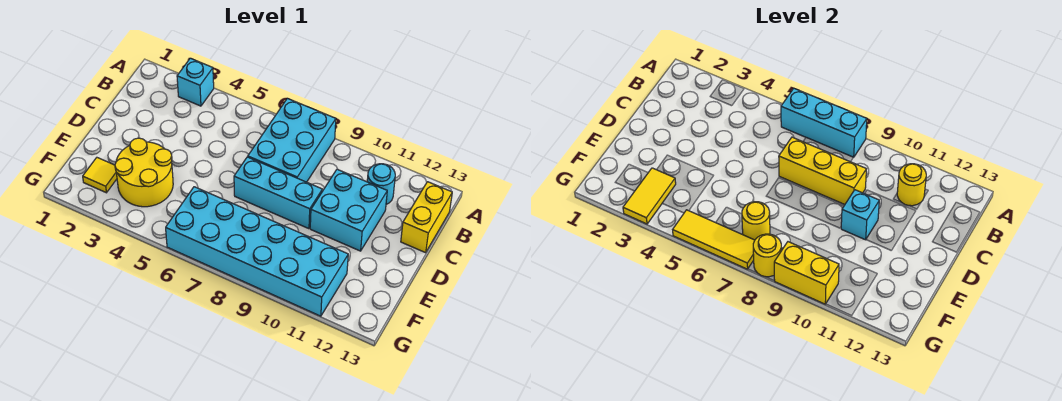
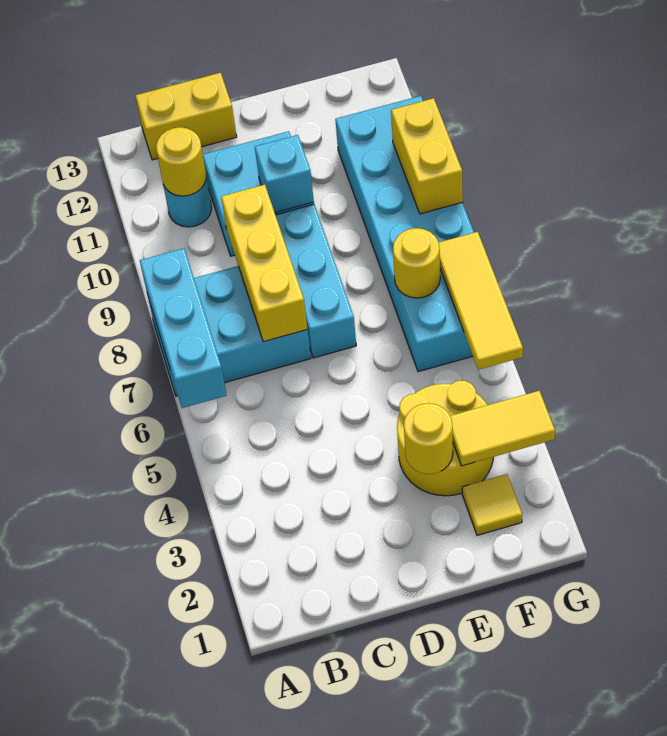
cyan 1x1 brick [177,58,214,106] -> none
yellow 1x1 round brick [753,234,781,277] -> yellow 1x1 round brick moved to [404,403,453,474]

